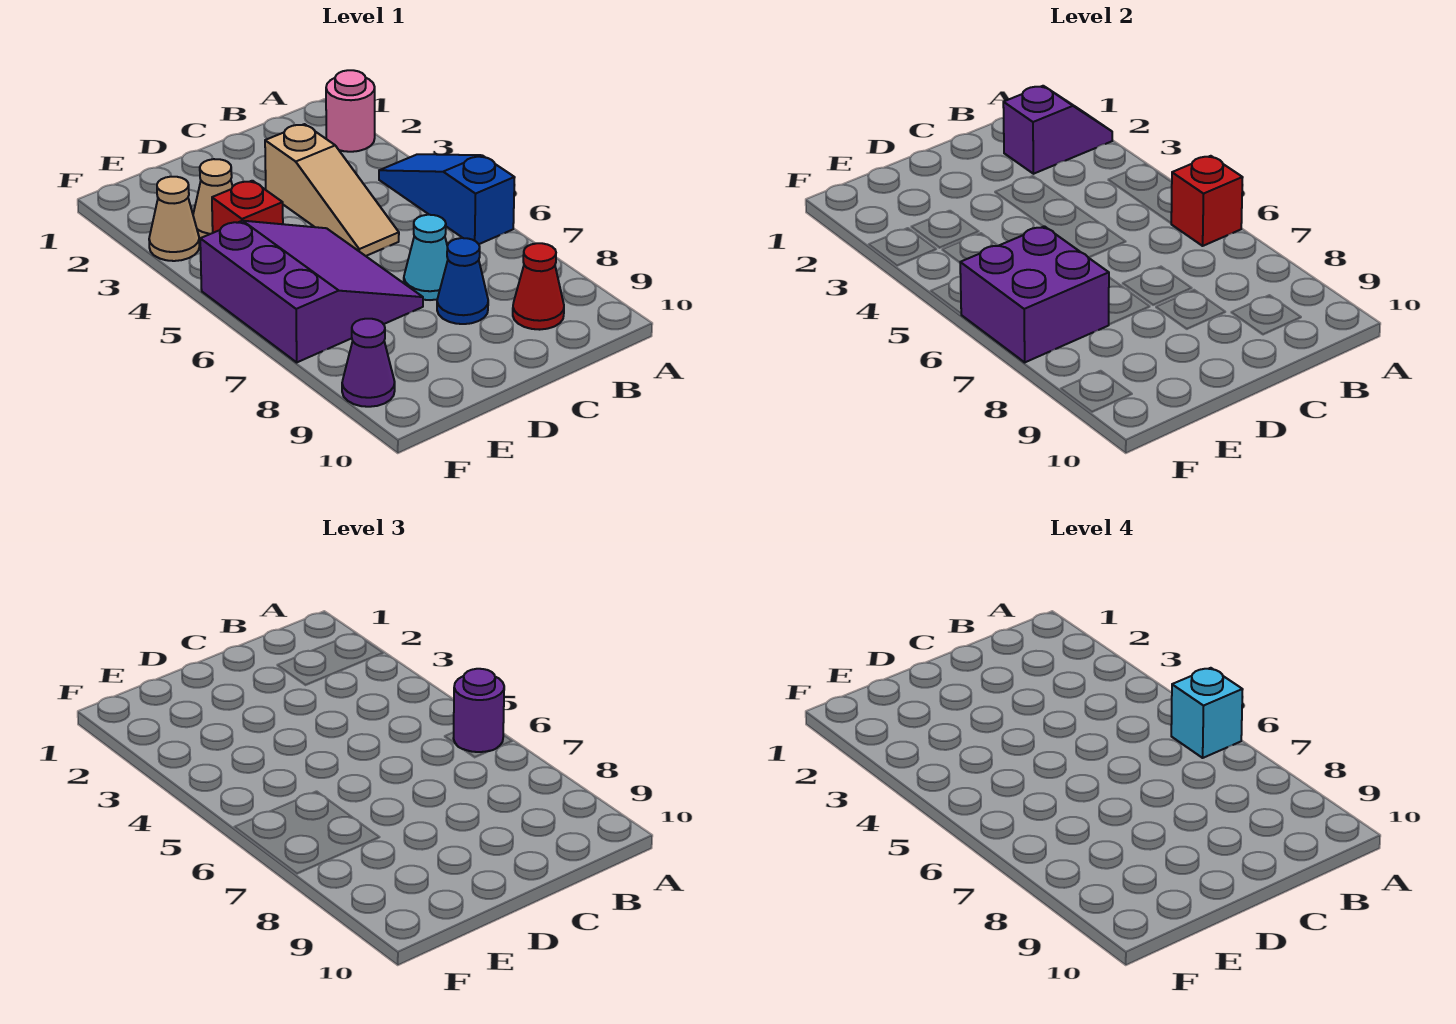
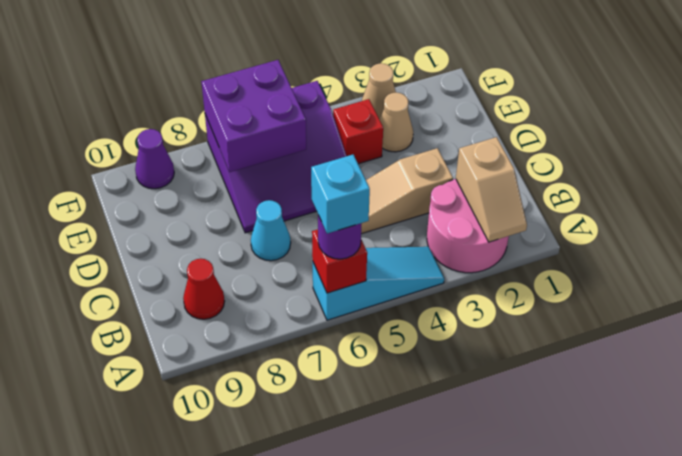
pink 1x1 round brick [326,70,375,152] -> pink 2x2 round brick [427,179,509,273]
purple 1x2 slope [1003,86,1112,174] -> tan 1x2 slope [456,137,527,242]
blue 1x3 slope [379,154,515,244] -> cyan 1x3 slope [313,247,444,320]
blue 1x1 cone [437,238,488,324] -> none

